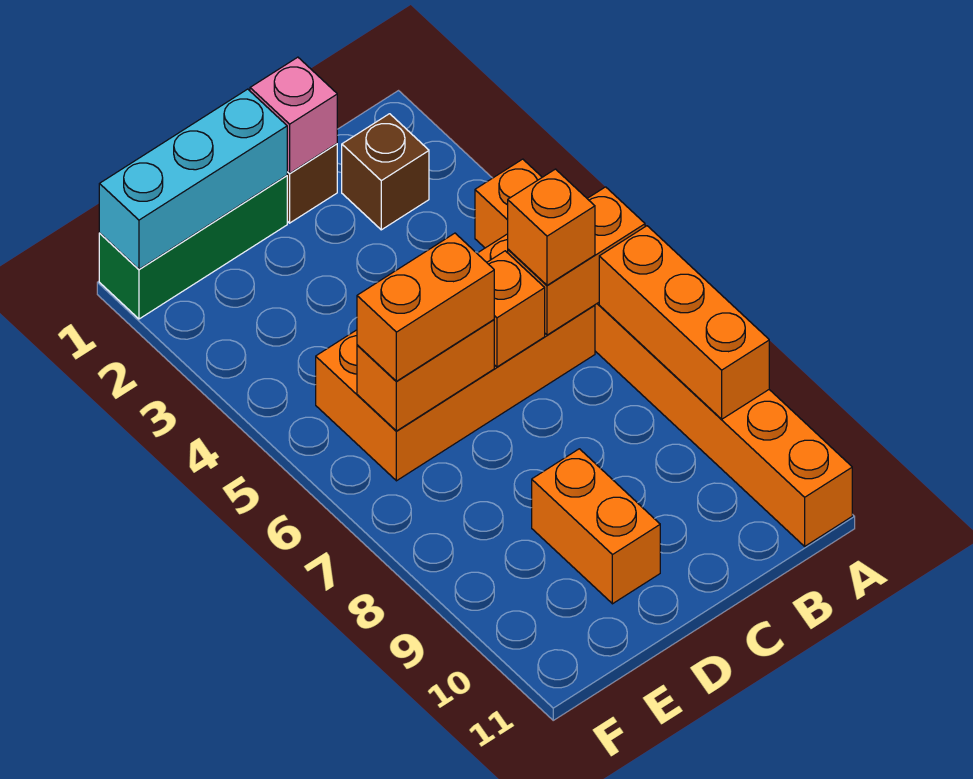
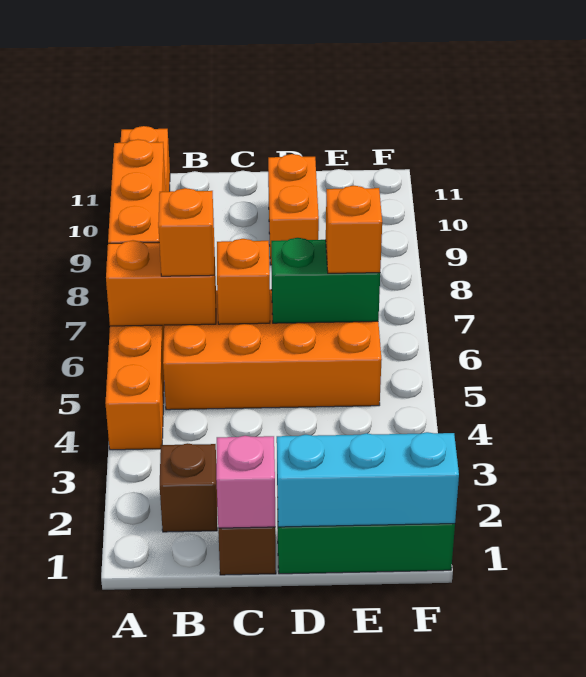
orange 1x2 brick [357,320,494,431] -> green 1x2 brick [271,238,380,323]
orange 1x2 brick [357,233,494,381] -> orange 1x1 brick [326,185,382,273]

